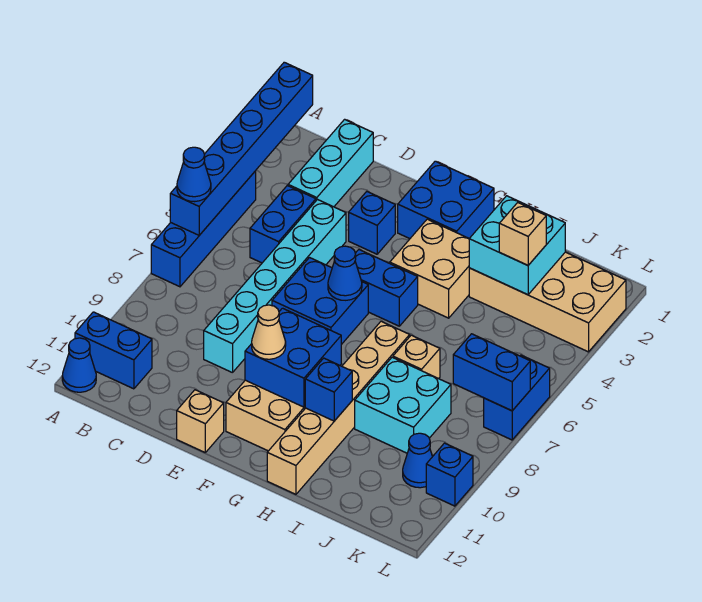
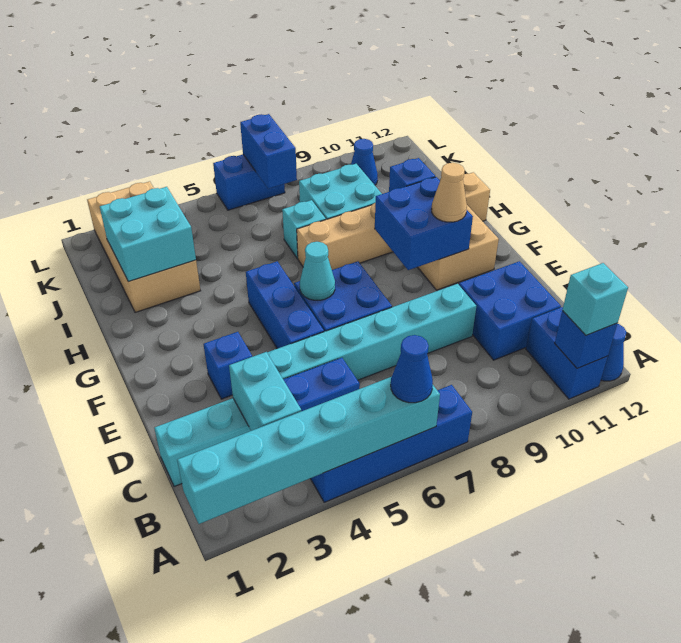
blue 1x6 brick [170,62,313,235] -> cyan 1x6 brick [177,377,440,524]
none -> cyan 1x1 brick [563,263,628,335]
none -> cyan 1x2 brick [229,352,301,431]
tan 1x1 brick [177,390,224,452] -> none
blue 2x2 brick [398,161,494,239] -> blue 2x2 brick moved to [459,261,561,360]
blue 1x2 brick [355,250,418,326] -> blue 1x3 brick [246,261,324,349]
blue 1x1 cone [328,246,362,300] -> cyan 1x1 cone [300,242,335,300]
tan 2x2 brick [390,219,469,318] -> none
tan 1x1 brick [393,335,440,379] -> cyan 1x1 brick [282,200,326,259]
tan 1x1 brick [499,203,546,265] -> none
blue 1x1 brick [426,443,473,506] -> blue 1x1 brick moved to [555,311,618,368]

